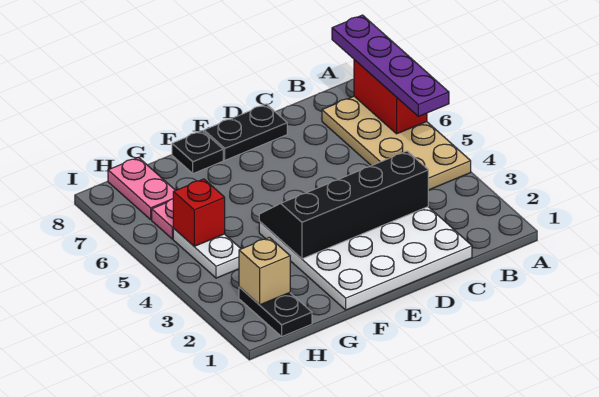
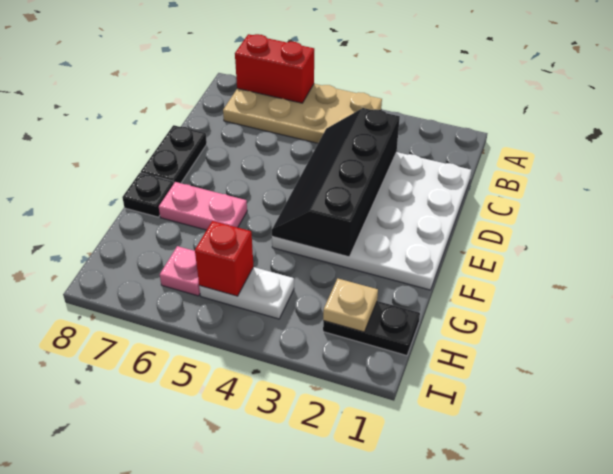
purple 1x4 plate [332,15,449,116] -> none
tan 1x1 brick [239,237,290,305] -> tan 1x1 plate [323,279,378,332]
pink 1x2 plate [108,157,176,219] -> pink 1x2 plate moved to [159,182,247,230]

